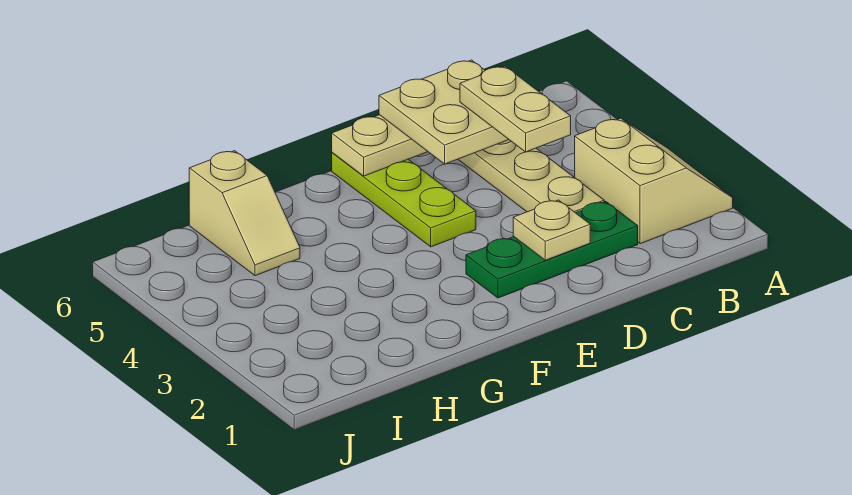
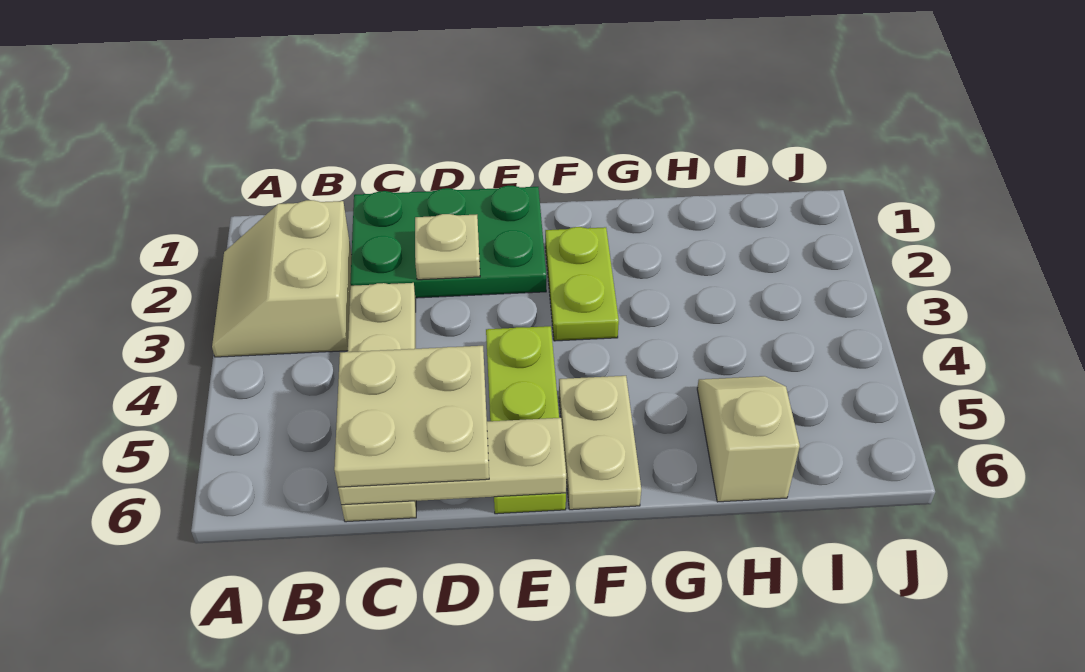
green 1x3 plate [466,202,638,298] -> green 2x3 plate [350,186,546,298]
tan 1x2 plate [460,66,571,152] -> tan 1x2 plate moved to [559,376,641,510]
none -> lime 1x2 plate [545,227,619,341]

